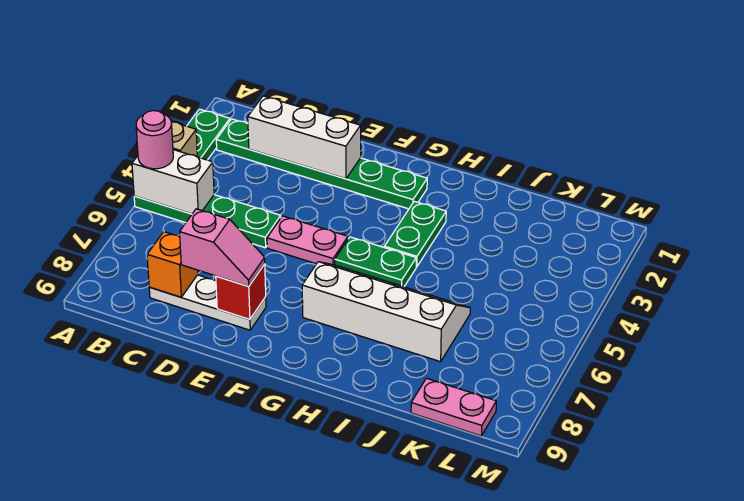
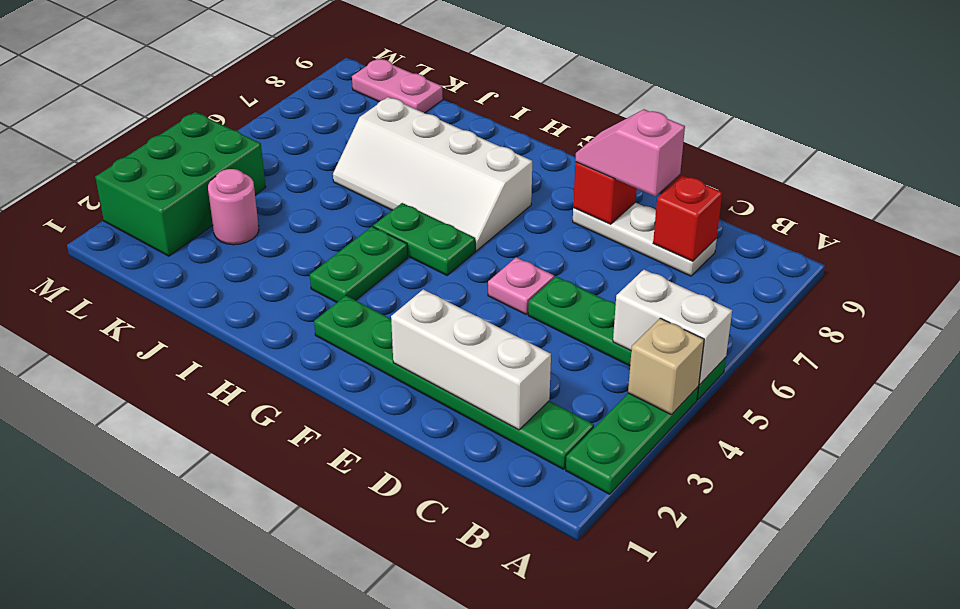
pink 1x1 round brick [136,111,173,169] -> pink 1x1 round brick moved to [208,169,259,245]
orange 1x1 brick [147,232,198,297] -> red 1x1 brick [653,175,722,261]
pink 1x2 plate [267,216,348,265] -> pink 1x1 plate [488,257,554,314]
none -> green 2x3 brick [95,112,266,256]

